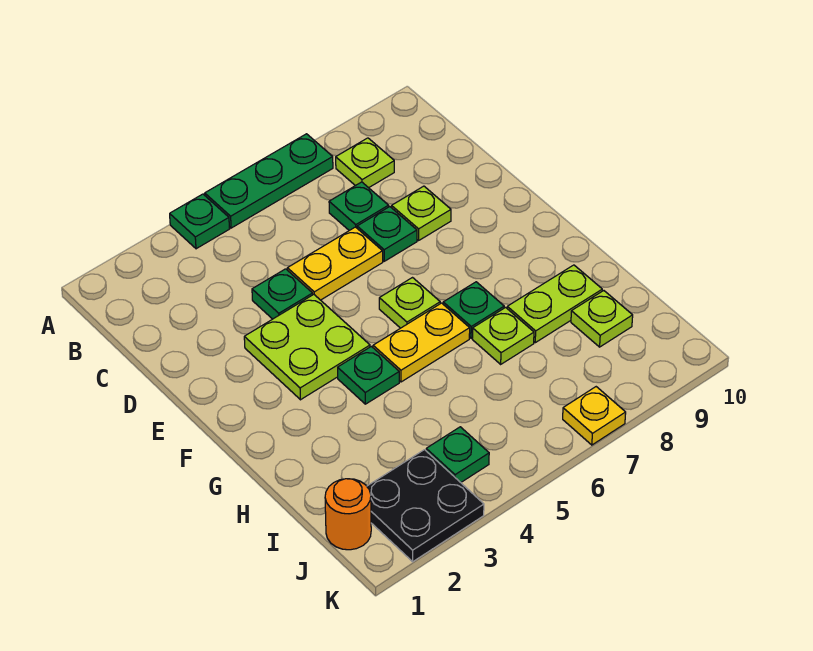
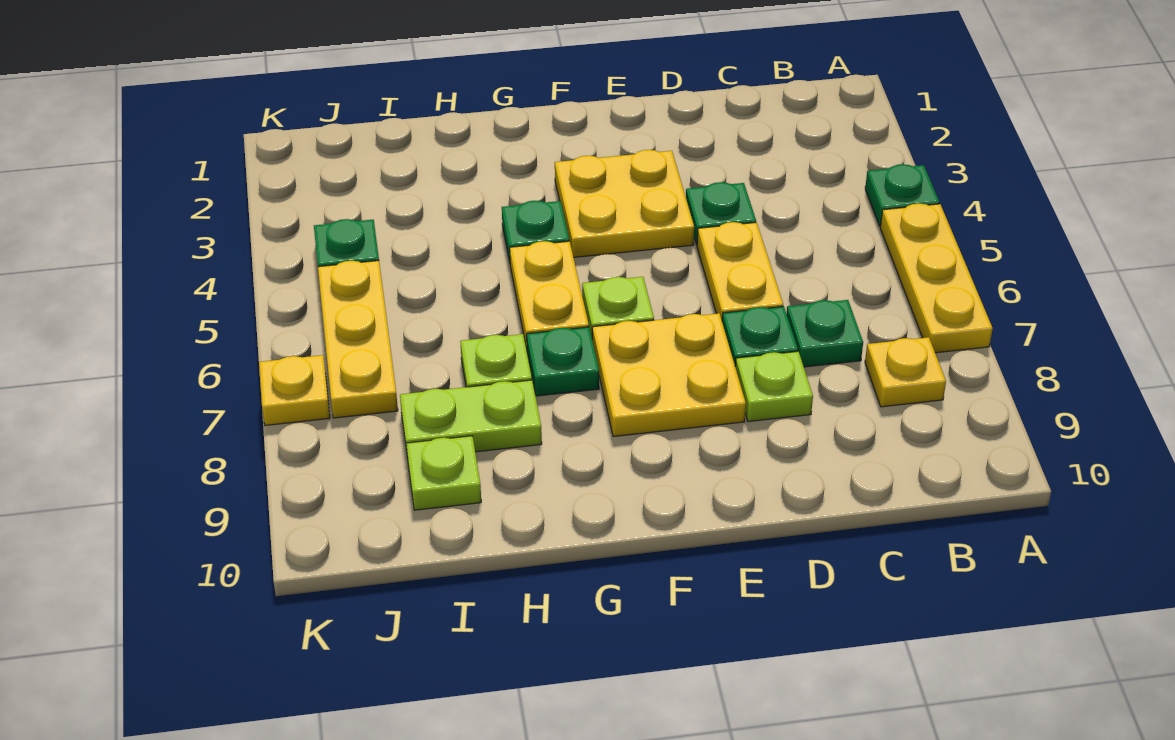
green 1x3 plate [205,134,333,228] -> yellow 1x3 plate [880,203,993,353]
lime 1x1 plate [336,138,394,188] -> yellow 1x1 plate [865,337,946,407]
lime 2x2 plate [244,295,370,400] -> yellow 2x2 plate [555,150,694,257]
none -> yellow 2x2 plate [592,313,746,437]
lime 1x2 plate [507,265,602,343] -> lime 1x2 plate turned to [400,380,542,452]
orange 1x1 round brick [325,479,371,550] -> none
black 2x2 plate [367,450,484,562] -> none
none -> yellow 1x3 plate [318,261,398,418]

